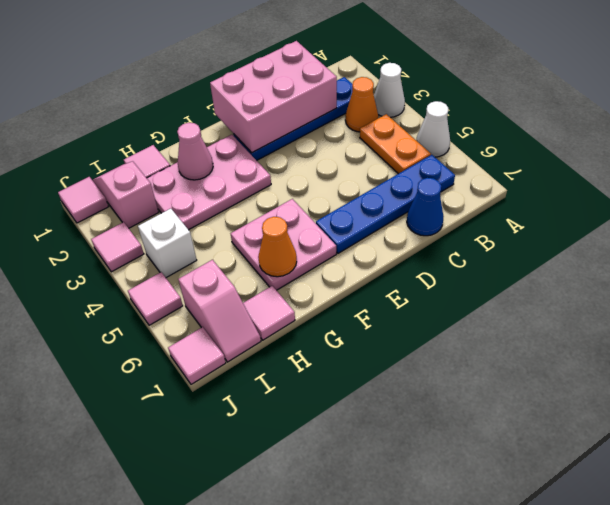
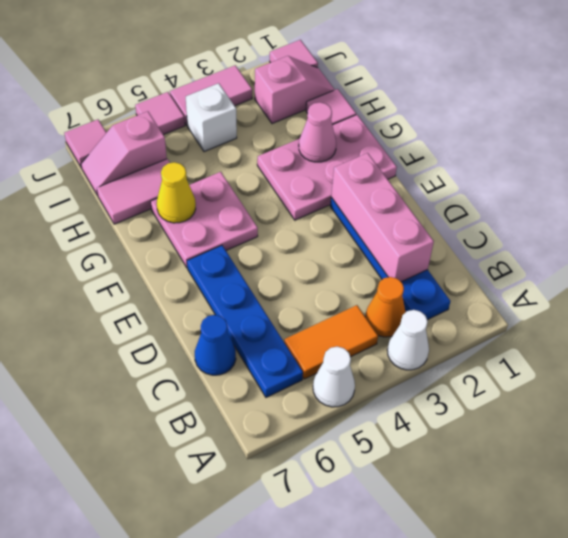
orange 1x2 plate [360,114,431,174] -> orange 1x2 tile [284,305,378,379]
pink 2x3 brick [210,41,337,153] -> pink 1x3 brick [331,153,434,282]
pink 2x3 plate [147,135,271,230] -> pink 2x3 plate turned to [257,115,397,220]
orange 1x1 cone [258,217,297,277] -> yellow 1x1 cone [157,162,196,223]
pink 1x1 tile [243,286,295,340] -> pink 1x2 tile [97,159,170,224]
pink 1x1 tile [91,222,144,272] -> pink 1x2 tile [170,65,252,125]

